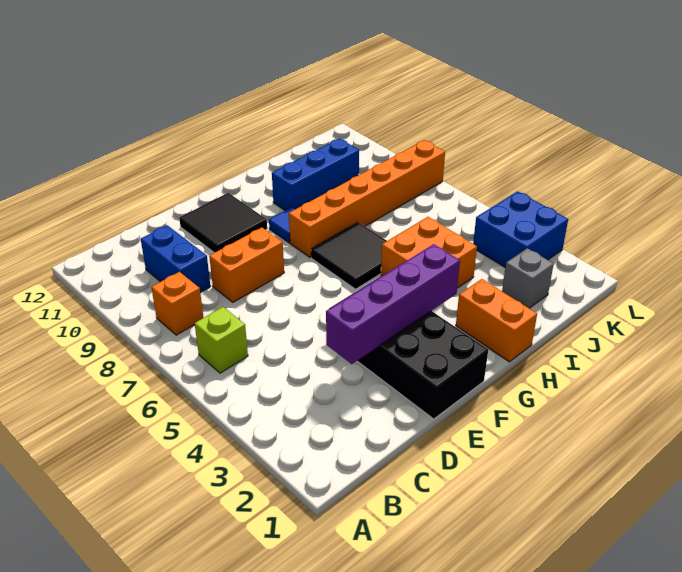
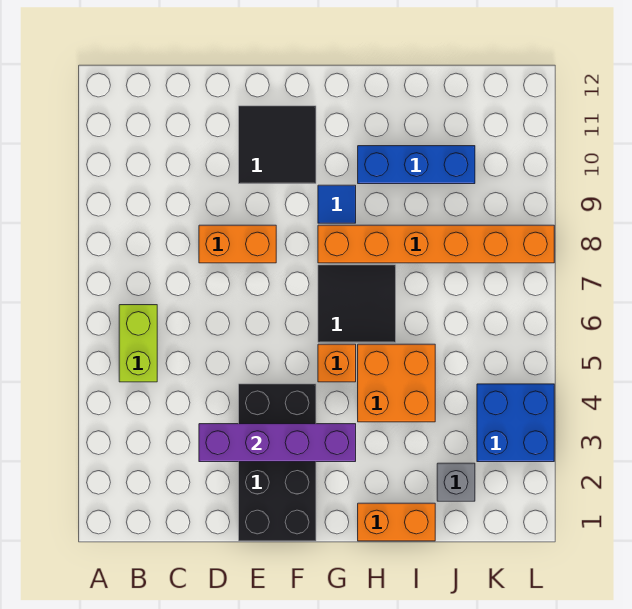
lime 1x1 brick [195,307,248,373] -> lime 1x2 brick [119,305,157,382]
orange 1x1 brick [151,272,203,335] -> orange 1x1 brick moved to [318,344,356,382]
blue 1x2 brick [141,225,210,292] -> none
orange 1x2 brick [456,279,537,362] -> orange 1x2 brick turned to [358,503,435,541]

